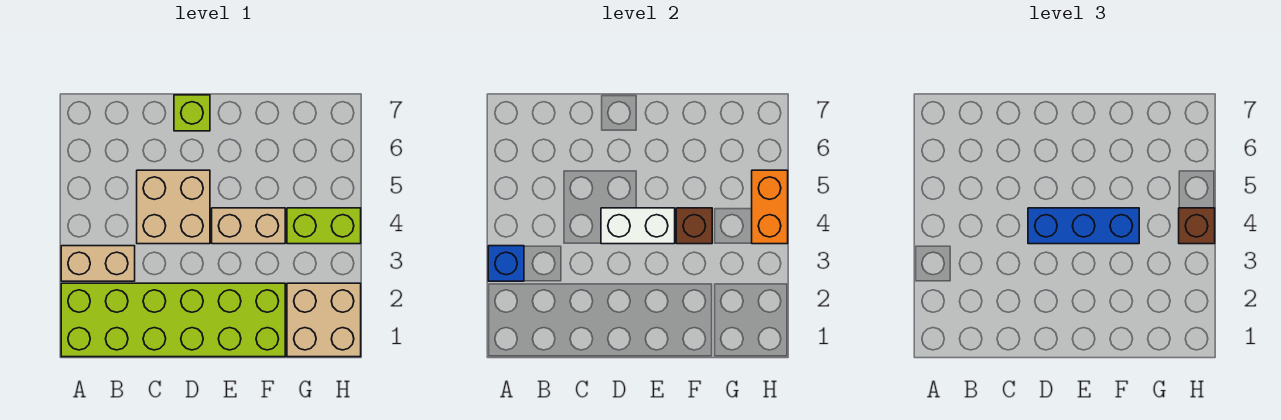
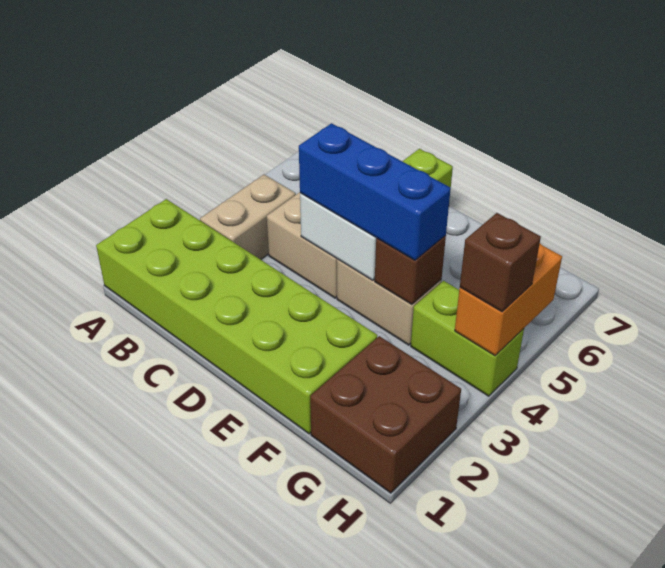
tan 1x2 brick [61,246,135,281] -> tan 1x2 brick turned to [200,175,296,260]
blue 1x1 brick [488,246,524,281] -> none
tan 2x2 brick [287,283,361,357] -> brown 2x2 brick [310,336,461,493]

